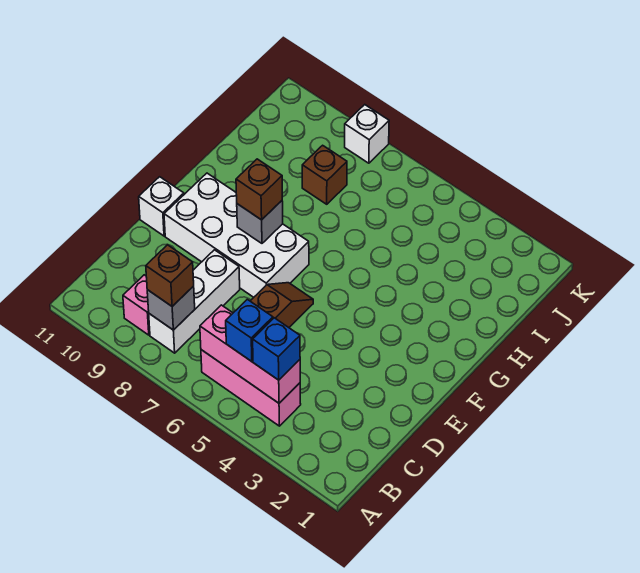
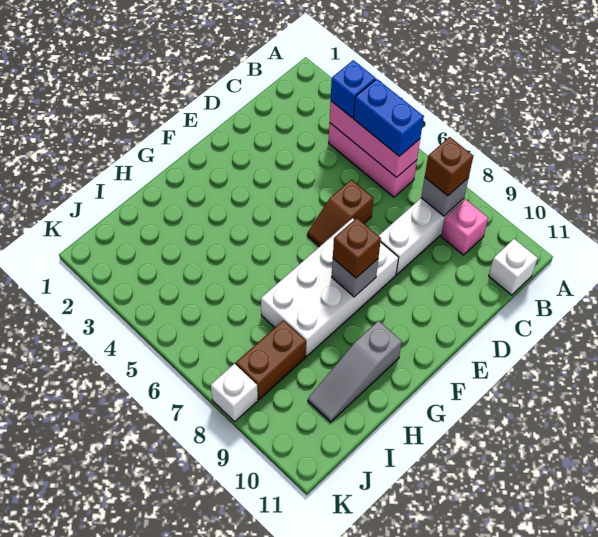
blue 1x1 brick [226,299,273,361] -> blue 1x2 brick [354,79,424,156]
white 2x4 brick [164,173,309,297] -> white 2x4 brick turned to [261,218,399,356]
white 1x1 brick [139,177,184,236] -> white 1x1 brick moved to [489,239,538,295]
none -> grey 1x3 slope [308,321,402,422]
brown 1x1 brick [302,145,347,204] -> brown 1x2 brick [236,320,306,399]

